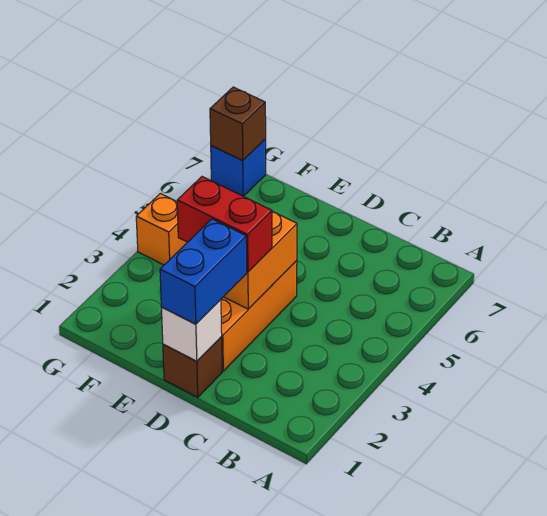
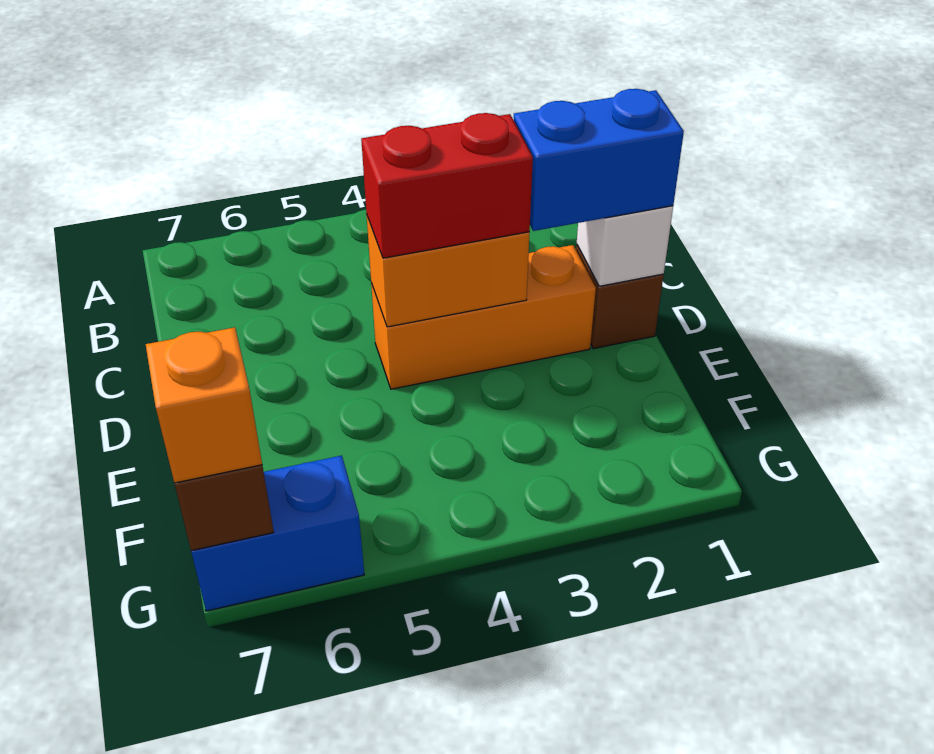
red 1x2 brick [177,177,272,272] -> red 1x2 brick turned to [361,113,533,258]
orange 1x1 brick [136,193,187,265] -> orange 1x1 brick moved to [146,327,262,483]
blue 1x1 brick [211,139,266,196] -> blue 1x2 brick [191,456,364,611]

